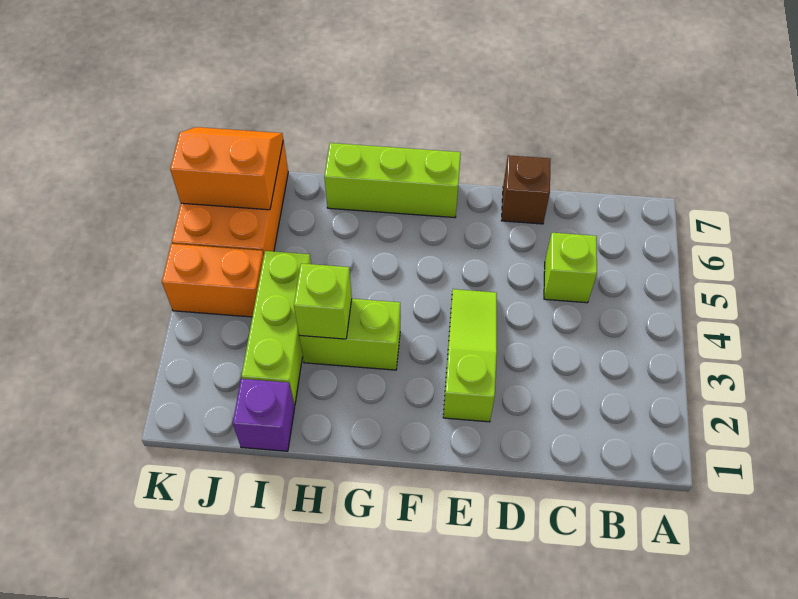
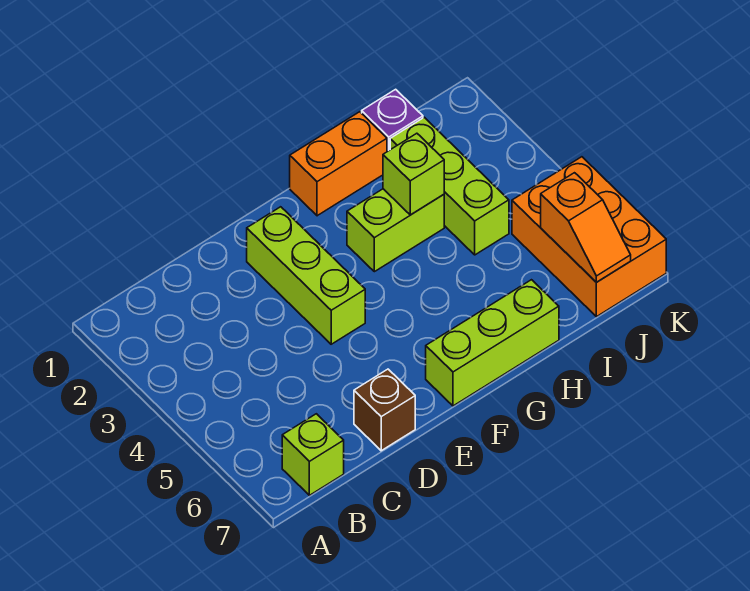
lime 1x1 brick [544,233,597,303] -> lime 1x1 brick moved to [282,414,344,495]
lime 1x3 slope [443,289,497,422] -> lime 1x3 brick [247,207,365,344]
orange 1x2 brick [162,244,264,317] -> orange 1x2 brick moved to [290,112,387,216]
orange 2x2 slope [170,127,283,210] -> orange 1x2 slope [541,173,631,282]

